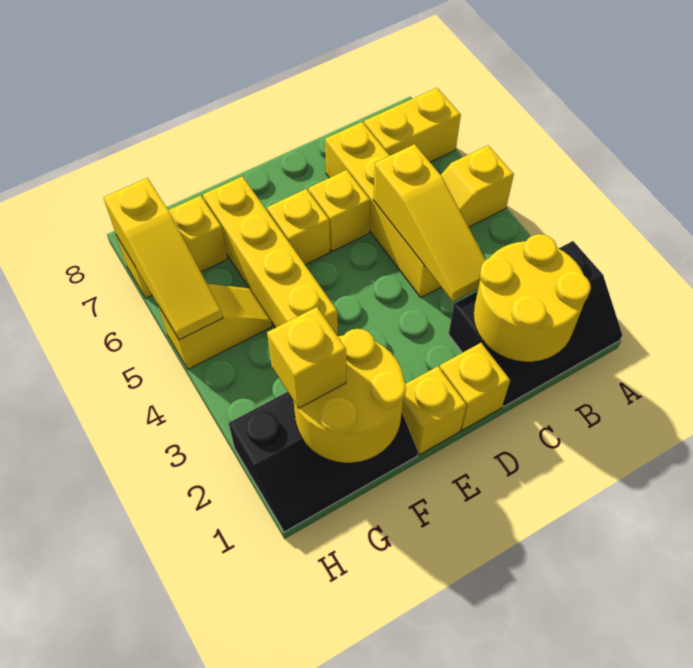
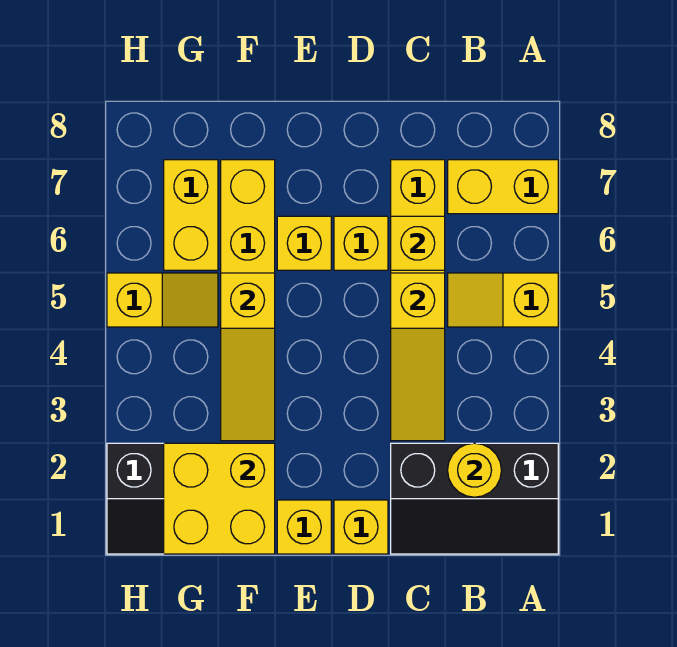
yellow 2x2 round brick [473,234,591,362] -> yellow 1x1 round brick [448,443,501,497]
yellow 2x2 round brick [294,329,406,463] -> yellow 2x2 brick [164,443,275,554]
yellow 1x1 brick [267,307,346,408] -> yellow 1x1 brick moved to [391,216,445,270]
yellow 1x2 brick [116,195,227,298] -> yellow 1x2 brick turned to [164,160,218,270]
yellow 1x3 slope [103,178,223,340] -> yellow 1x3 slope moved to [221,273,275,441]

